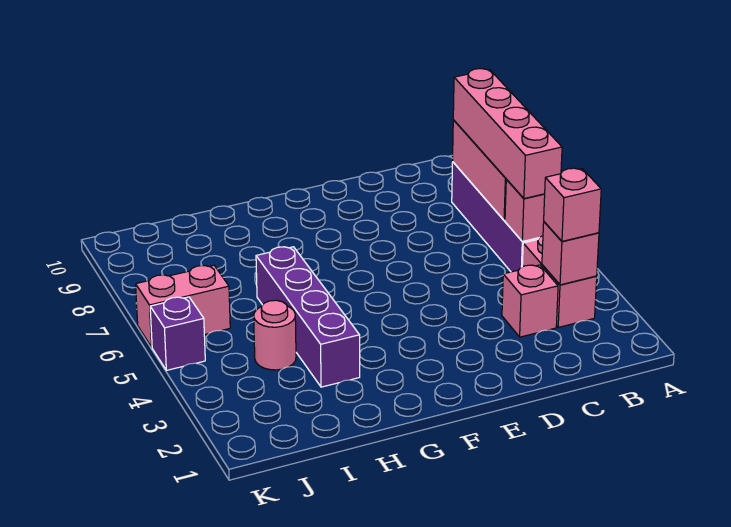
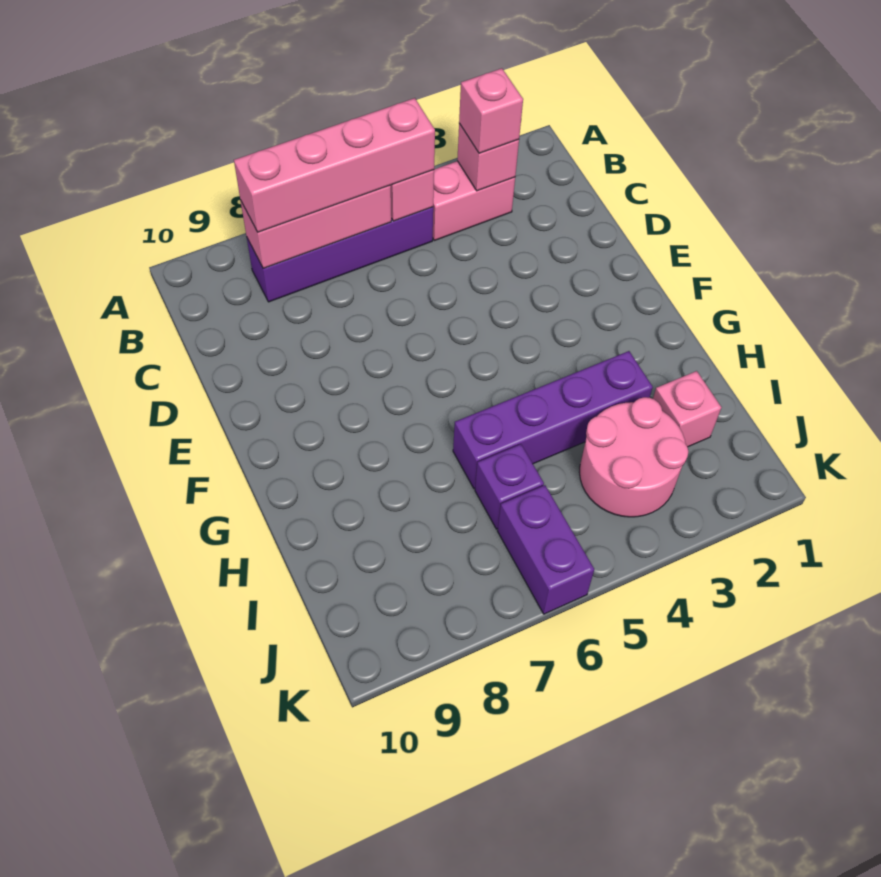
pink 1x1 brick [502,265,558,337] -> pink 1x1 brick moved to [653,371,721,447]
pink 1x1 round brick [254,300,296,370] -> pink 2x2 round brick [580,397,688,517]
pink 1x2 brick [136,265,230,347] -> purple 1x2 brick [498,485,594,614]
purple 1x1 brick [150,297,205,370] -> purple 1x1 brick moved to [475,444,544,529]

